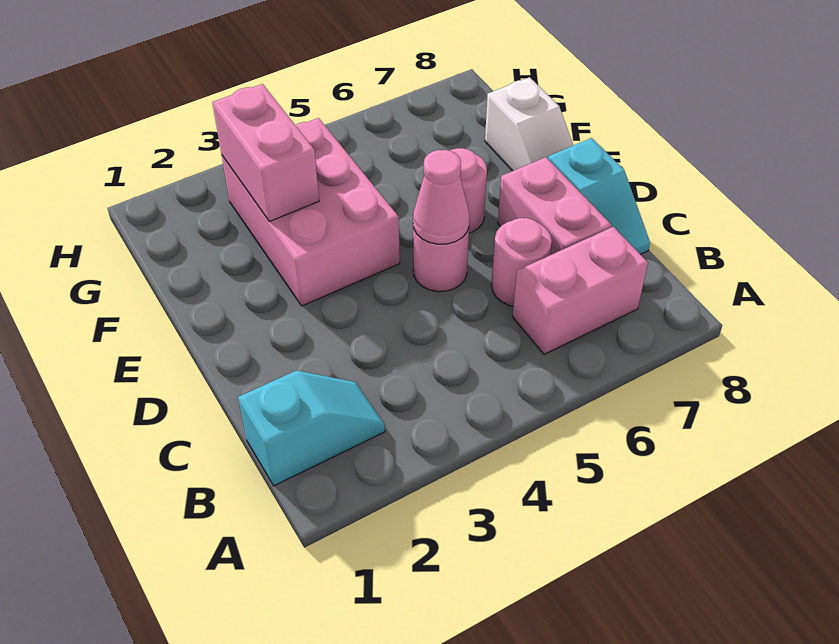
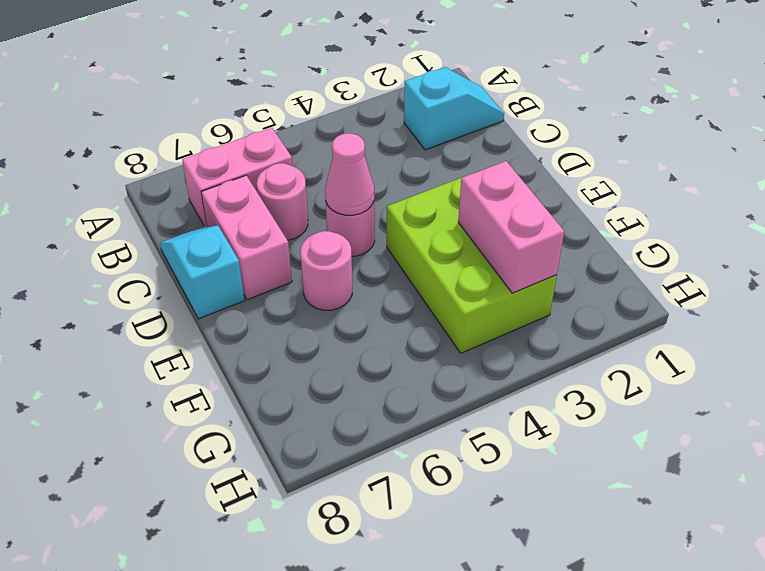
cyan 1x2 slope [238,371,385,486] -> cyan 1x2 slope turned to [404,67,504,150]
pink 2x3 brick [222,118,400,306] -> lime 2x3 brick [387,172,557,353]
white 1x2 slope [485,77,573,171] -> none

